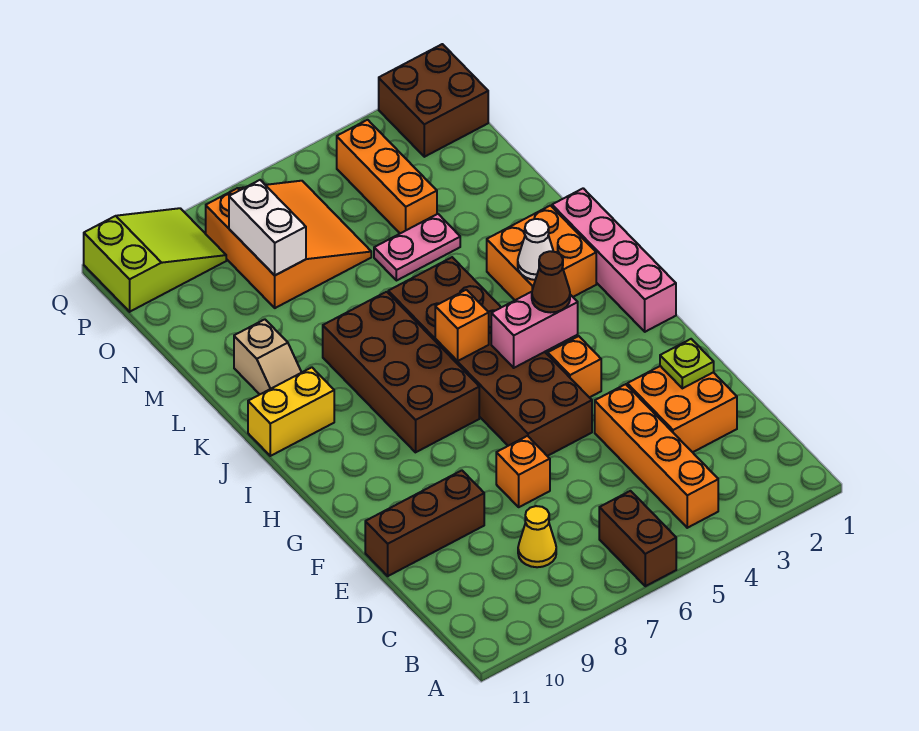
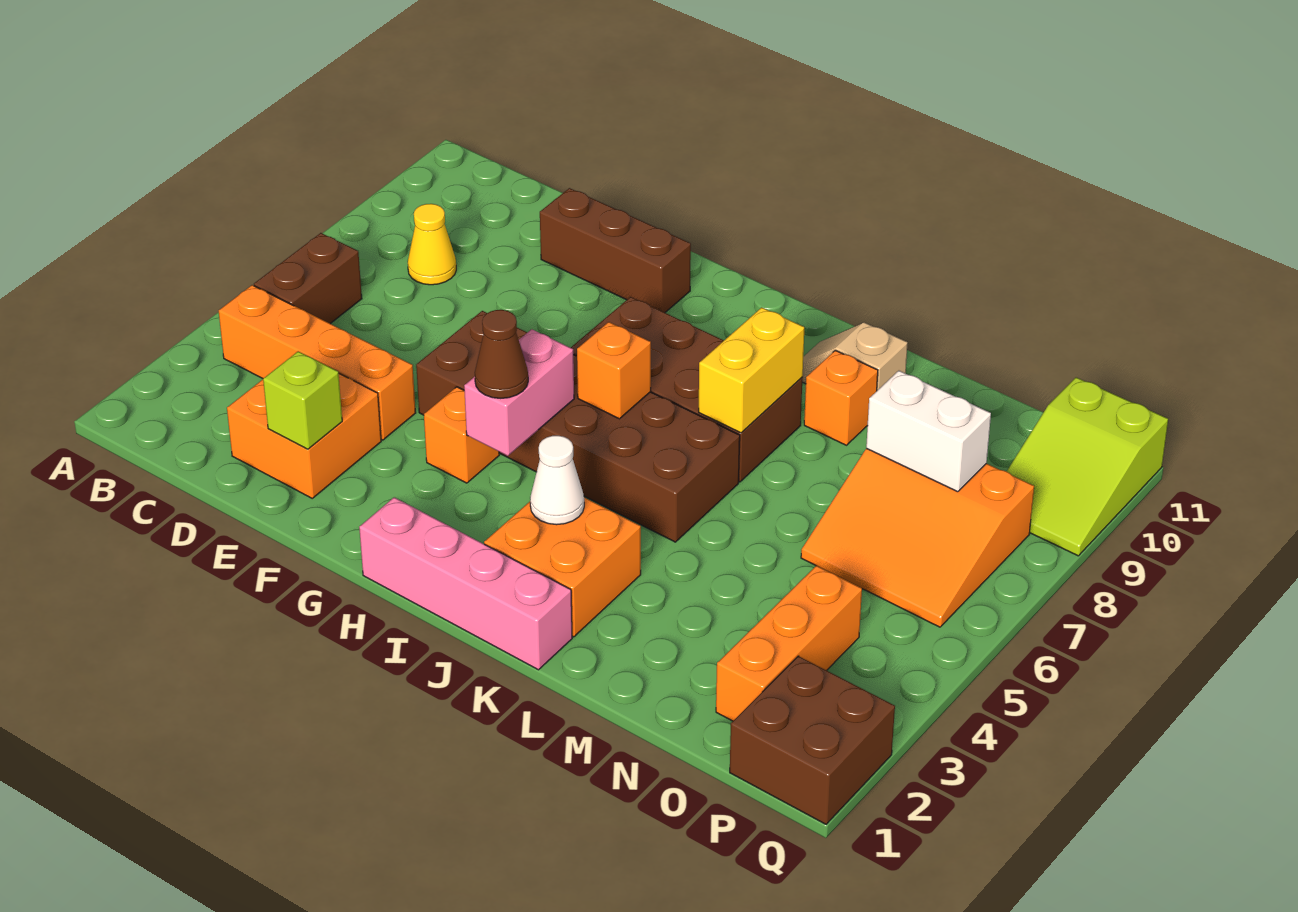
brown 1x2 brick [599,491,676,586] -> brown 1x2 brick turned to [254,233,362,324]
lime 1x1 plate [660,339,714,388] -> lime 1x1 brick [263,351,342,449]
orange 1x1 brick [496,436,550,507] -> orange 1x1 brick moved to [804,350,878,445]
brown 1x3 brick [365,470,484,576] -> brown 1x3 brick turned to [540,188,691,313]
yellow 1x2 brick [248,367,334,456] -> yellow 1x2 brick moved to [699,307,804,433]
pink 1x2 plate [374,214,460,281] -> none
orange 1x3 brick [337,120,437,233] -> orange 1x3 brick turned to [716,566,862,721]

